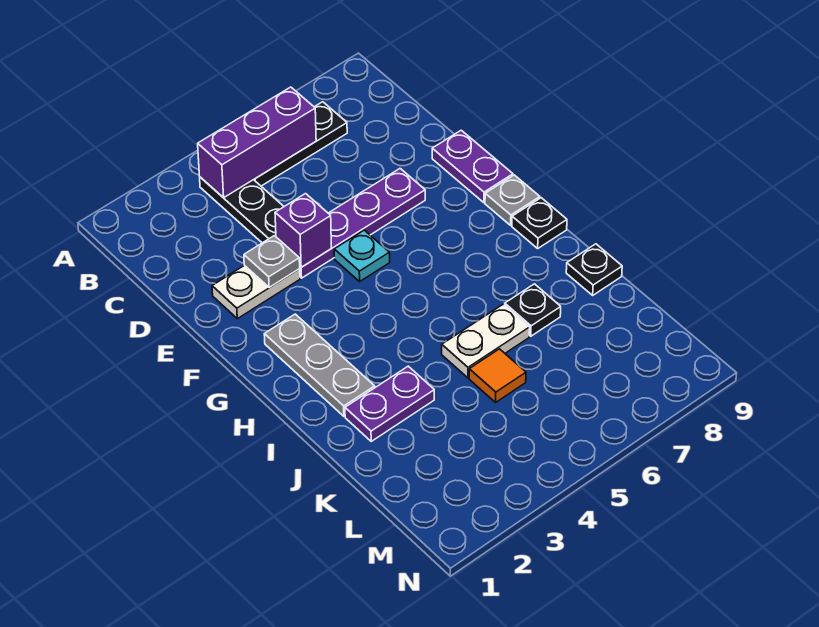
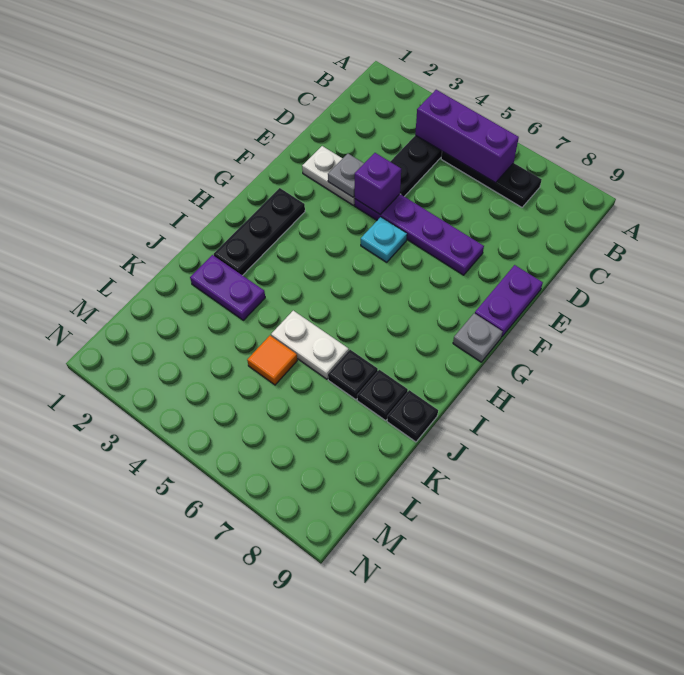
grey 1x3 plate [264,314,375,416] -> black 1x3 plate [214,188,305,276]
black 1x1 plate [512,198,567,248] -> black 1x1 plate moved to [357,370,408,420]

